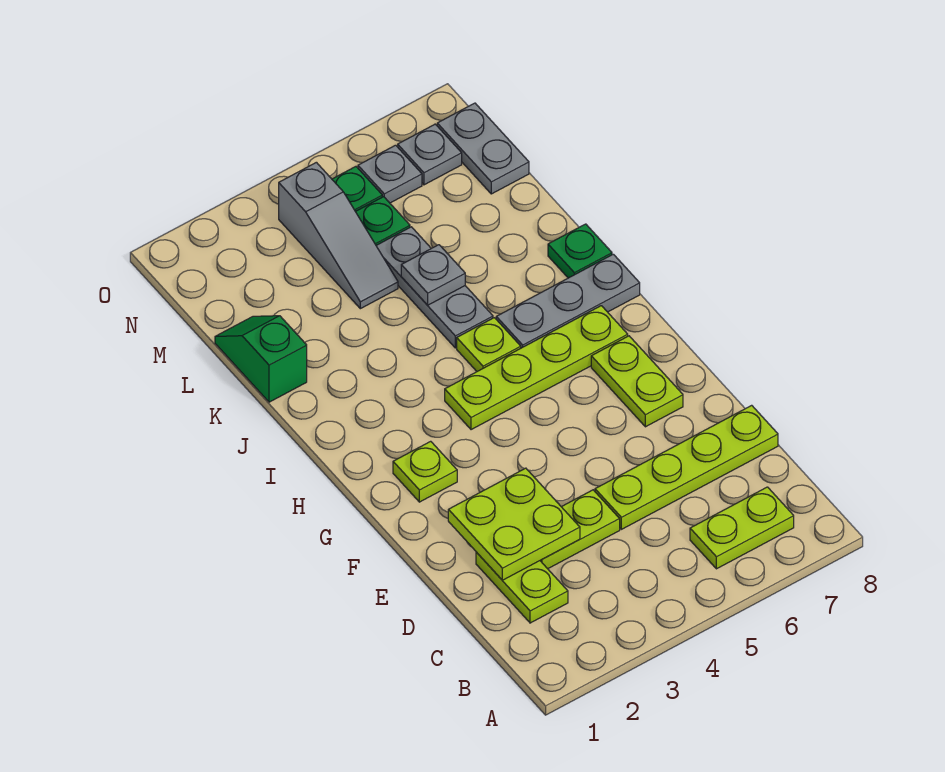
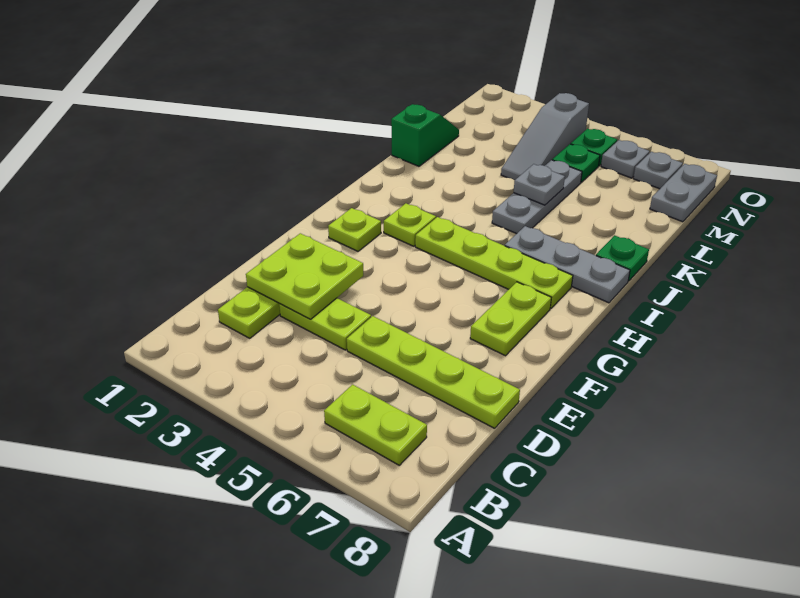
lime 1x1 plate [457,318,521,371] -> lime 1x1 plate moved to [384,203,436,246]

